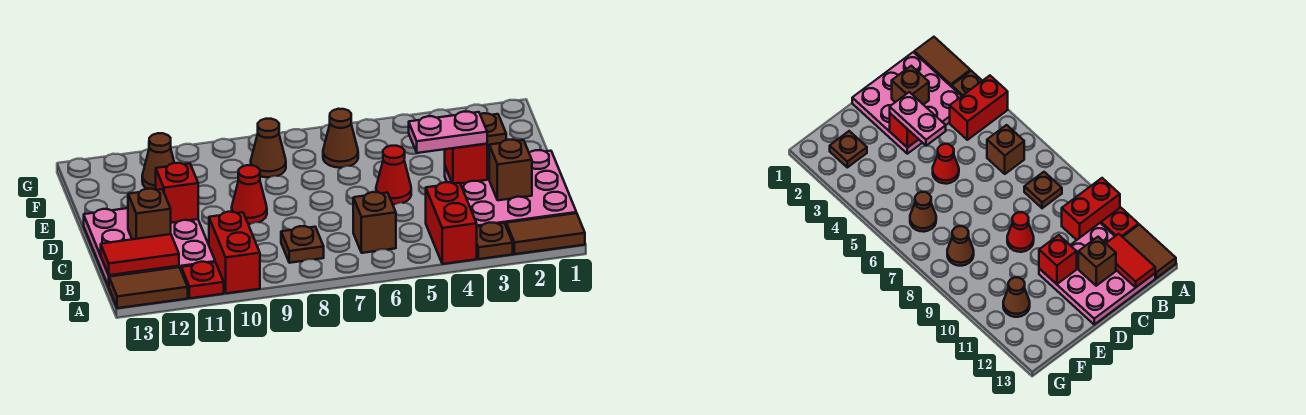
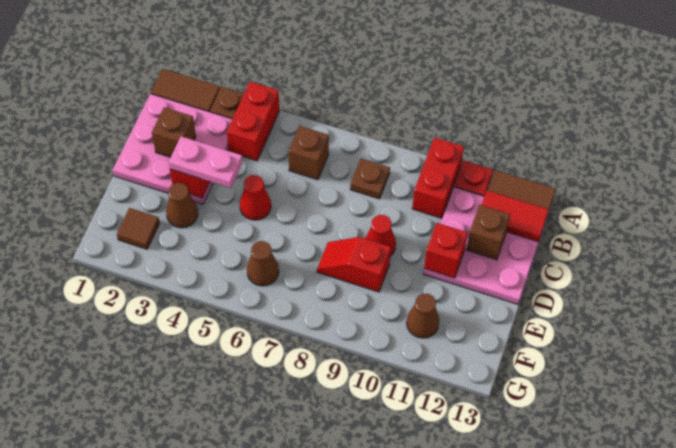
none -> red 1x2 slope [317,237,391,292]
brown 1x1 plate [480,113,506,147] -> brown 1x1 tile [117,208,160,249]
brown 1x1 cone [251,119,286,177] -> brown 1x1 cone moved to [166,183,198,228]

